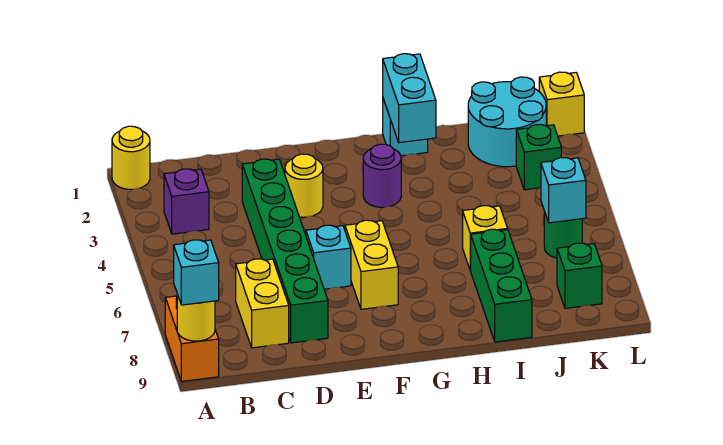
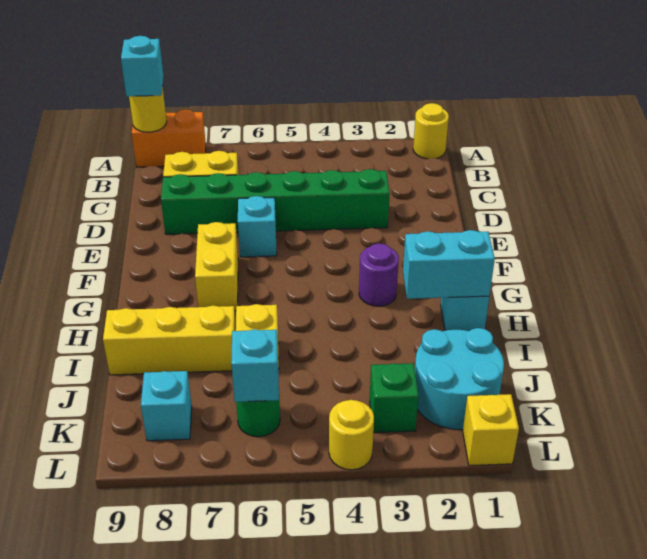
purple 1x1 brick [164,169,209,234] -> none
yellow 1x1 round brick [285,154,323,217] -> yellow 1x1 round brick moved to [329,400,374,470]
yellow 1x2 brick [345,220,398,309] -> yellow 1x2 brick turned to [195,222,238,311]
green 1x3 brick [471,229,532,342] -> yellow 1x3 brick [103,306,236,375]
green 1x1 brick [557,243,602,308] -> cyan 1x1 brick [141,371,192,441]

